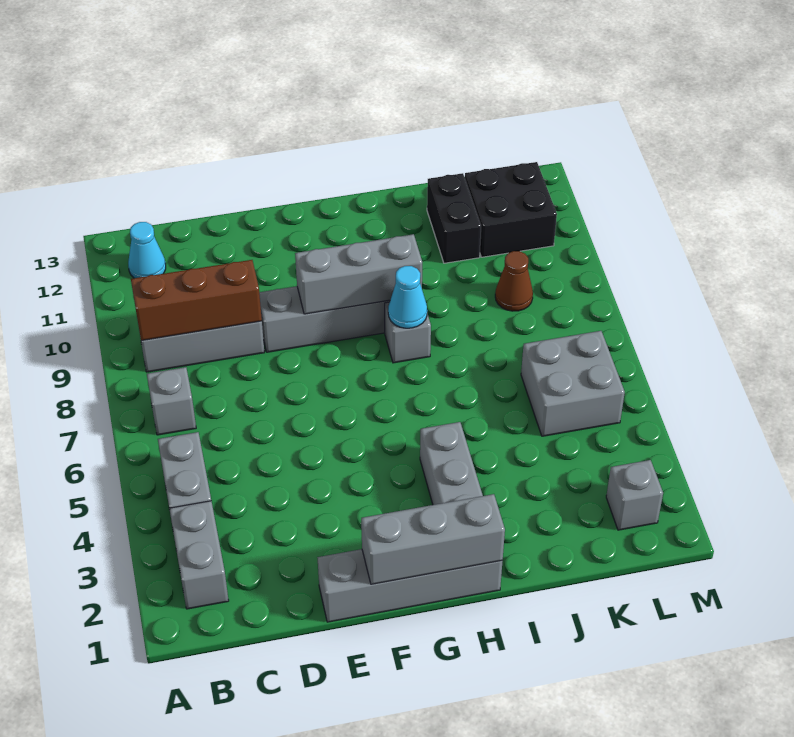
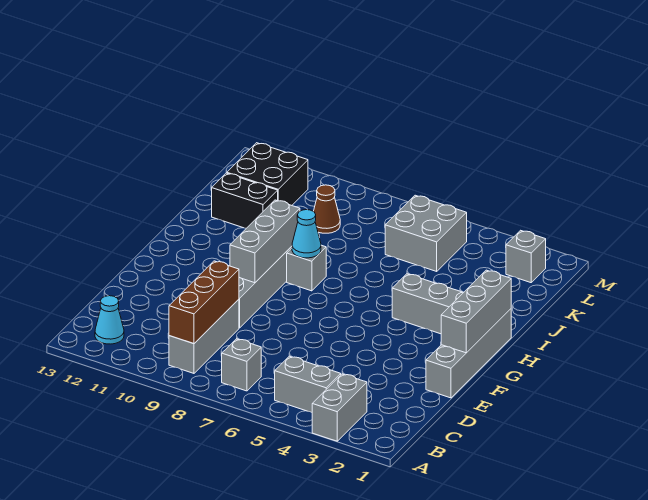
grey 1x2 brick [169,501,229,609] -> grey 1x2 brick turned to [312,374,367,441]

